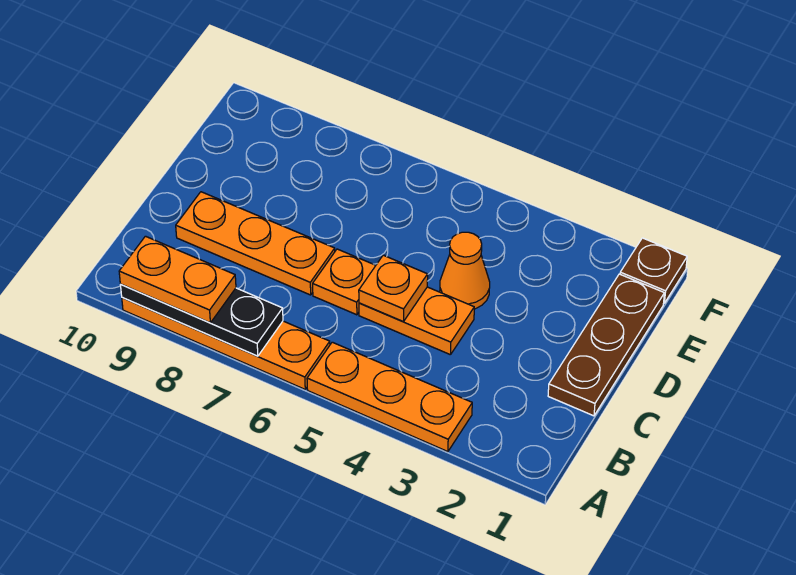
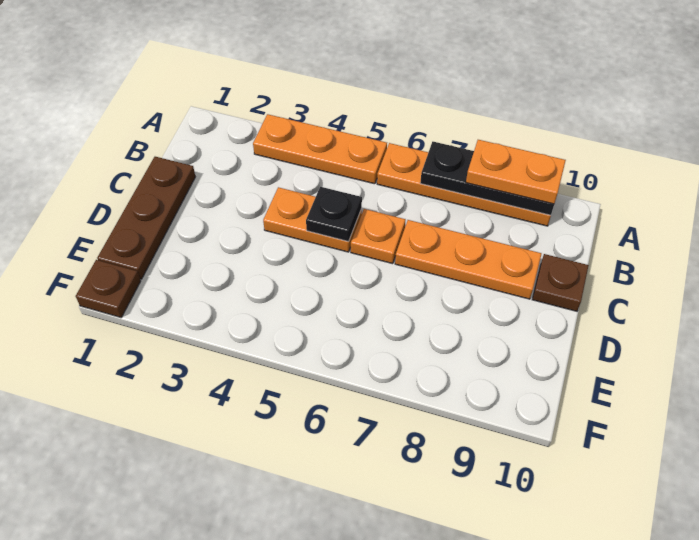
orange 1x1 plate [359,255,428,322] -> black 1x1 plate [306,187,362,242]
none -> brown 1x1 plate [532,254,589,311]
orange 1x1 cone [440,232,490,309] -> none

